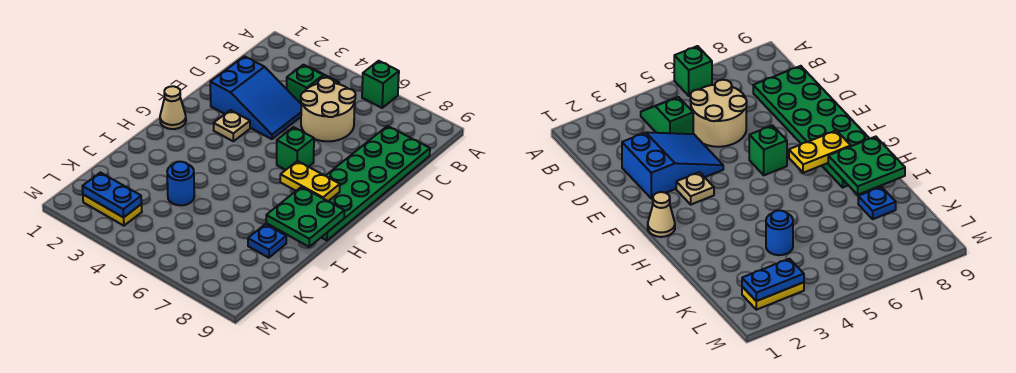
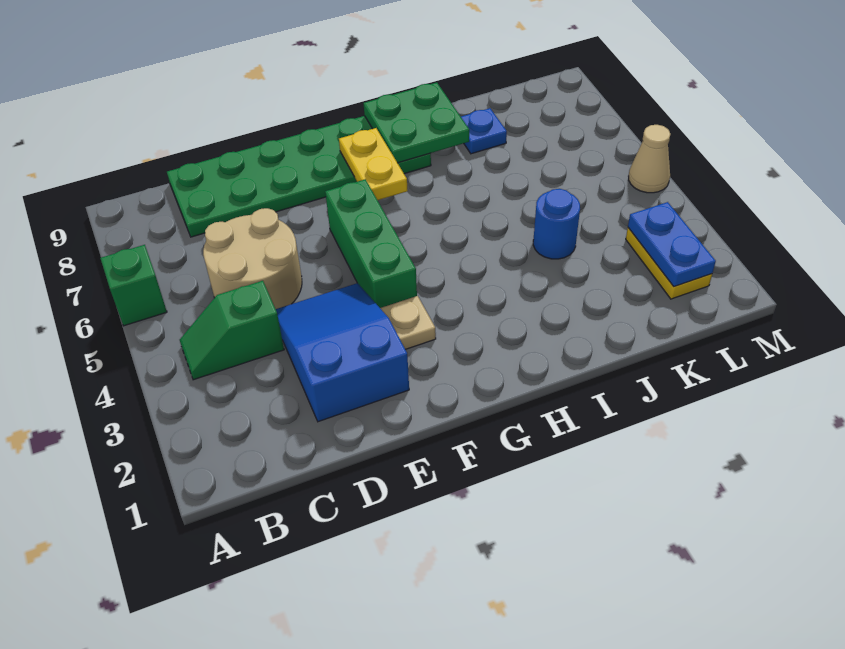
green 1x1 brick [277,127,314,170] -> green 1x3 brick [325,179,417,308]
tan 1x1 cone [160,86,186,129] -> tan 1x1 cone moved to [629,125,670,193]

